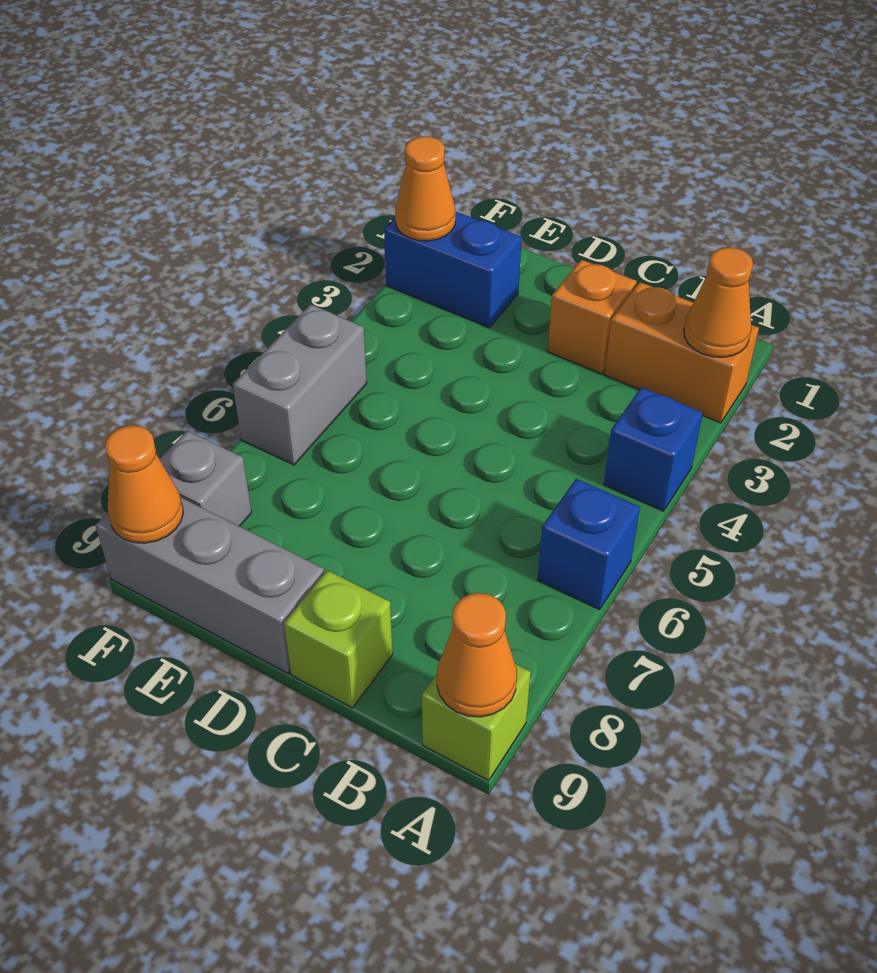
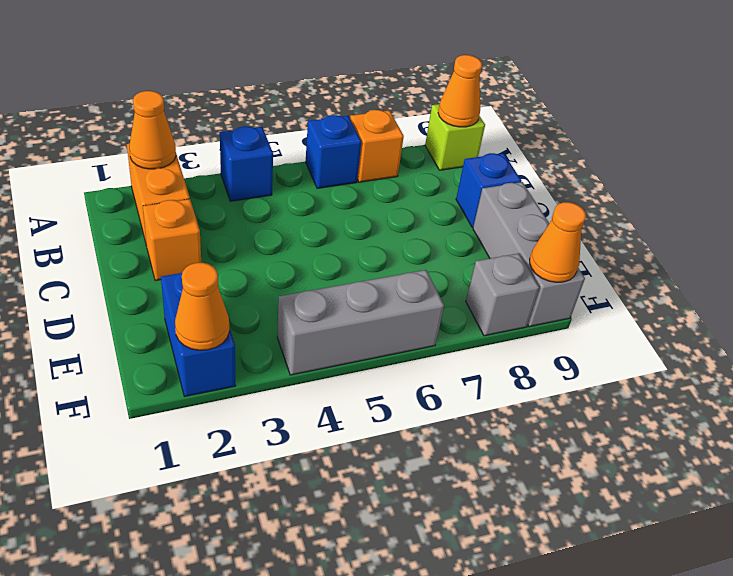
none -> orange 1x1 brick [350,110,404,182]
lime 1x1 brick [284,570,393,708] -> blue 1x1 brick [456,153,521,227]
grey 1x2 brick [233,304,367,465] -> grey 1x3 brick [277,270,444,375]

